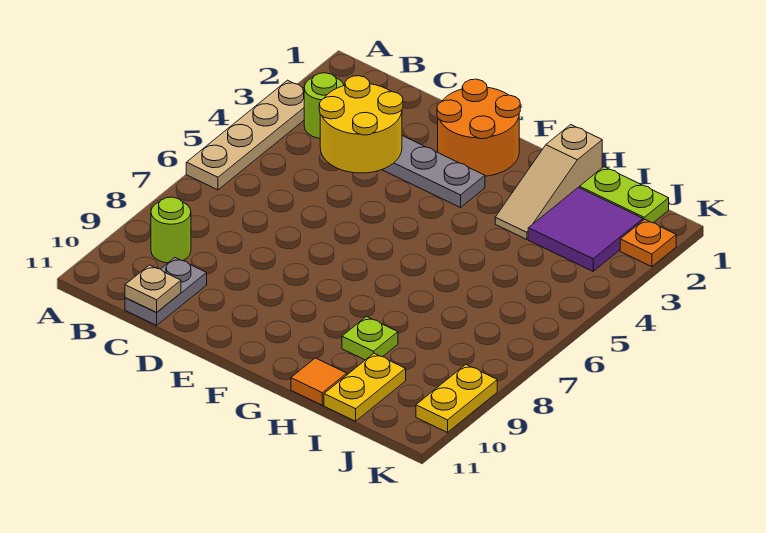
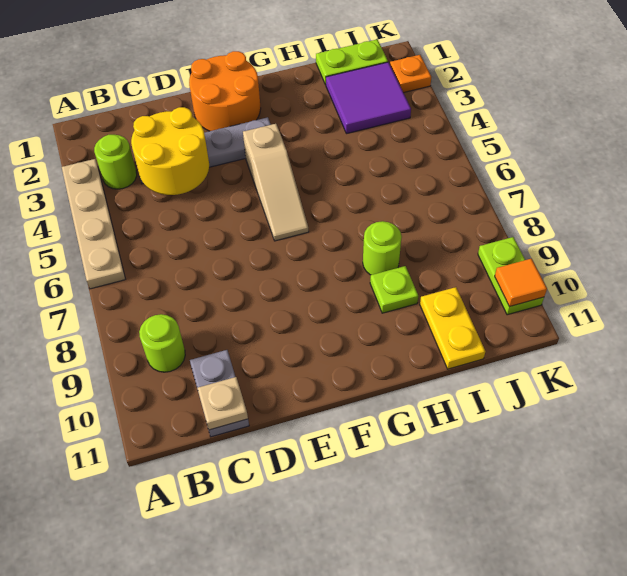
tan 1x3 slope [495,125,602,239] -> tan 1x3 slope moved to [243,124,309,241]
none -> lime 1x1 round brick [363,221,402,275]
orange 1x1 tile [291,358,347,405] -> orange 1x1 tile moved to [495,259,547,307]
yellow 1x2 plate [416,365,497,433] -> lime 1x2 plate [478,237,544,315]

